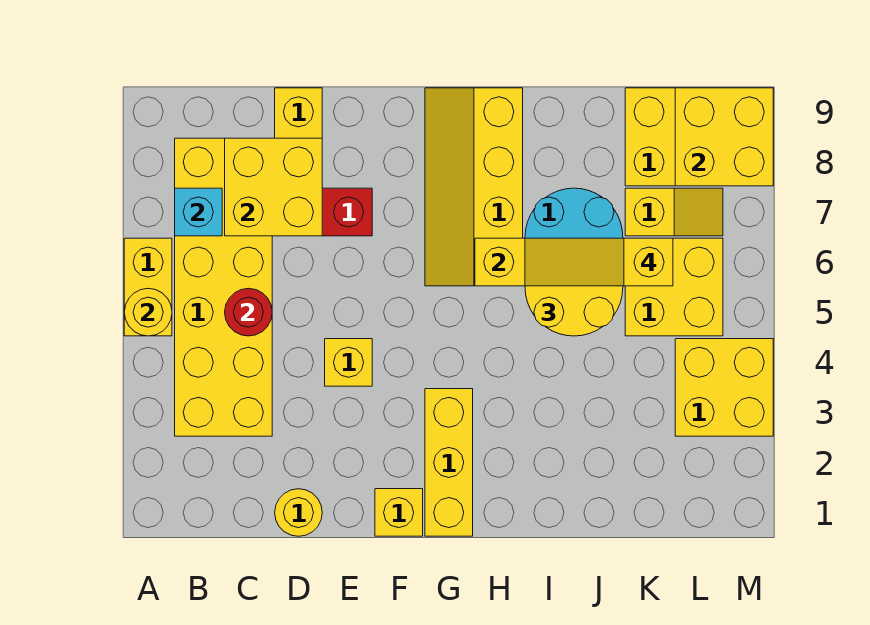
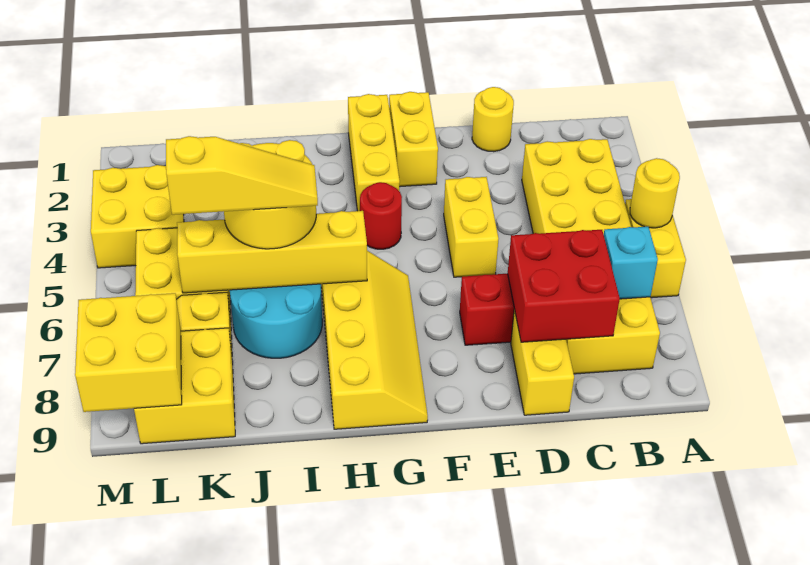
red 1x1 round brick [225,288,272,336] -> red 1x1 round brick moved to [360,182,402,249]
yellow 2x2 brick [225,138,322,236] -> red 2x2 brick [508,230,620,342]
yellow 1x1 brick [325,339,372,386] -> yellow 1x2 brick [444,177,498,277]
yellow 1x1 brick [375,489,423,536] -> yellow 1x2 brick [389,92,438,187]

